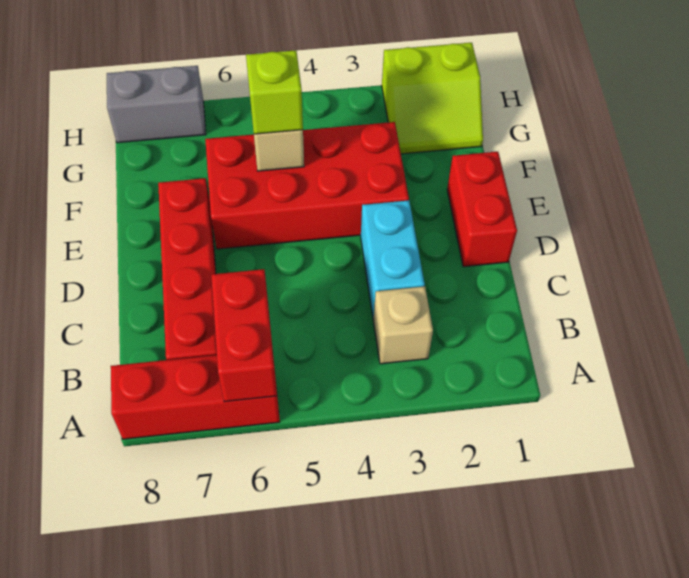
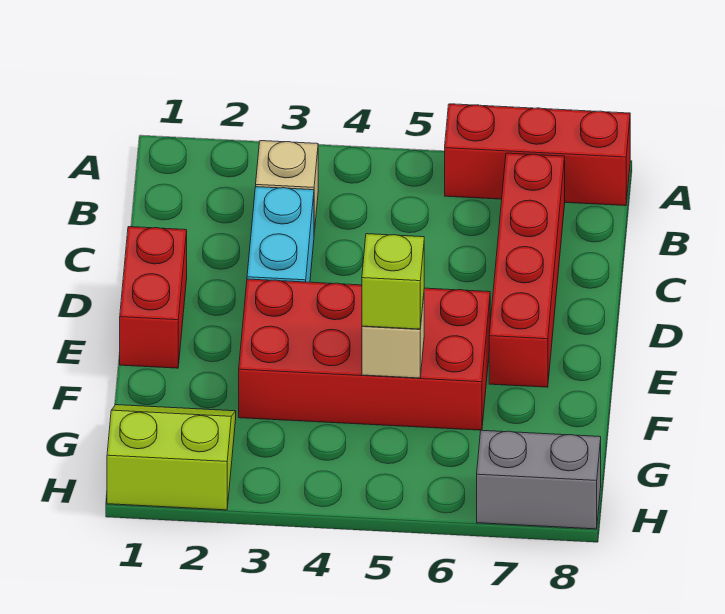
red 1x2 brick [211,269,277,402] -> none

